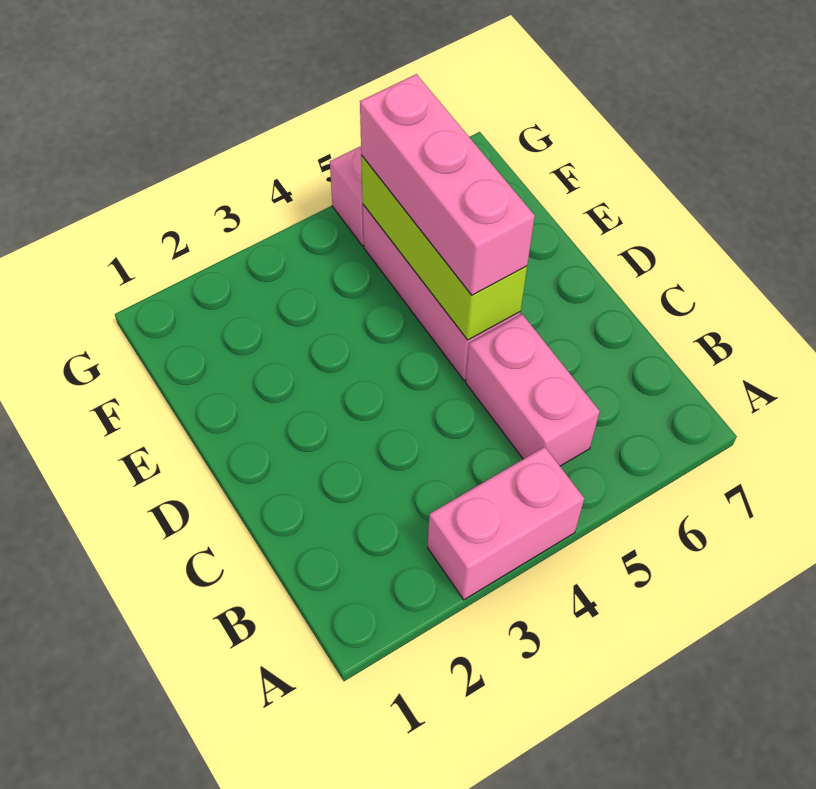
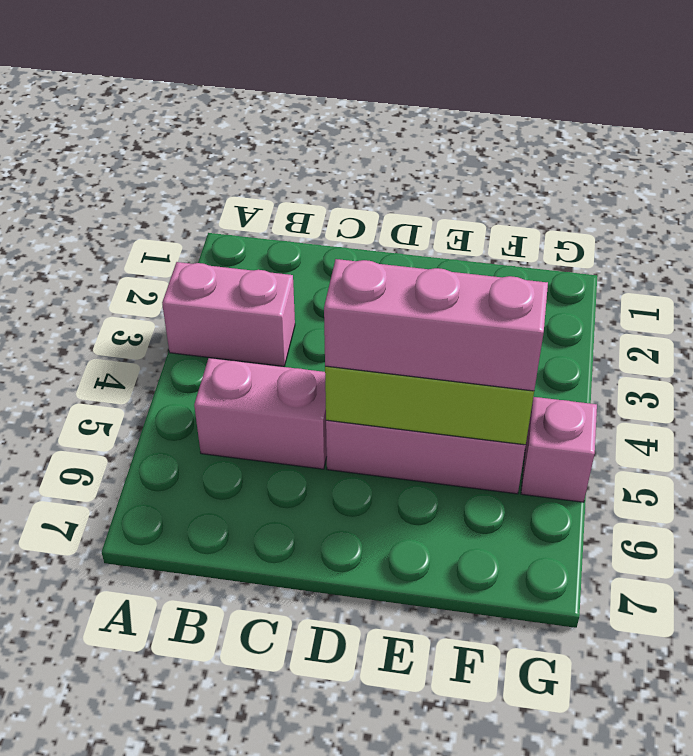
pink 1x2 brick [428,447,584,600] -> pink 1x2 brick turned to [162,262,295,366]

